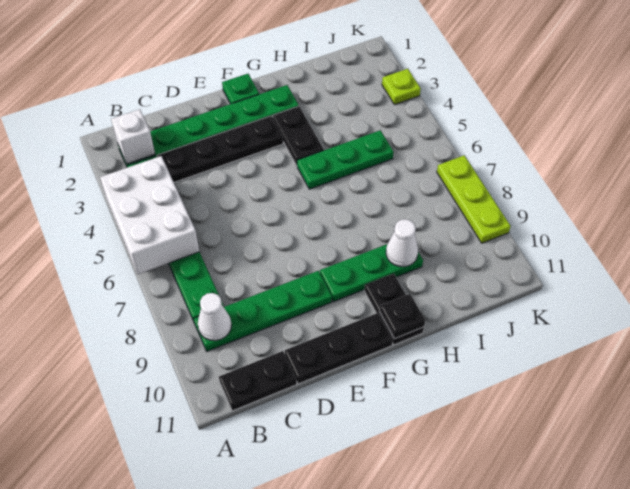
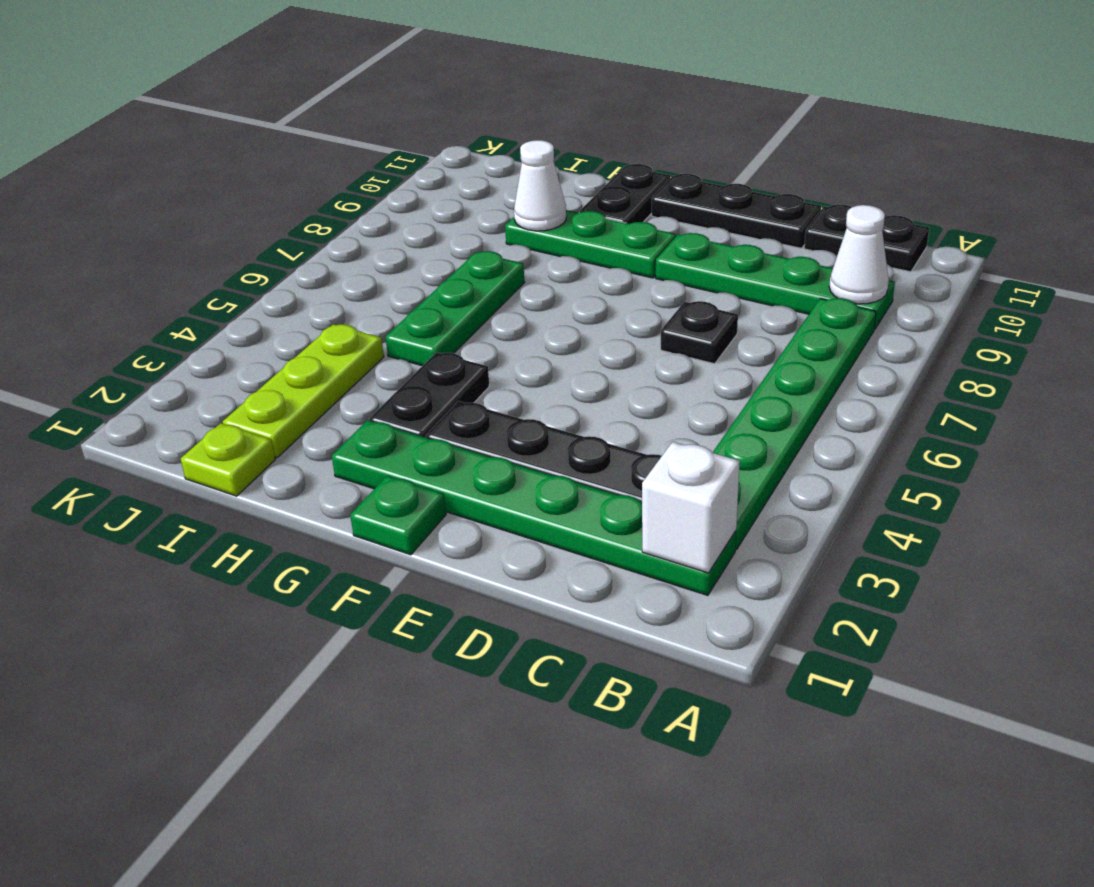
white 2x3 brick [100,156,199,274] -> none
green 1x3 plate [297,130,394,189] -> green 1x3 plate turned to [386,251,525,366]
black 1x1 plate [380,294,425,339] -> black 1x1 plate moved to [661,301,738,364]
lime 1x1 plate [382,69,421,105] -> lime 1x1 plate moved to [181,423,275,496]
lime 1x3 plate [437,155,511,243] -> lime 1x3 plate moved to [223,324,384,458]

